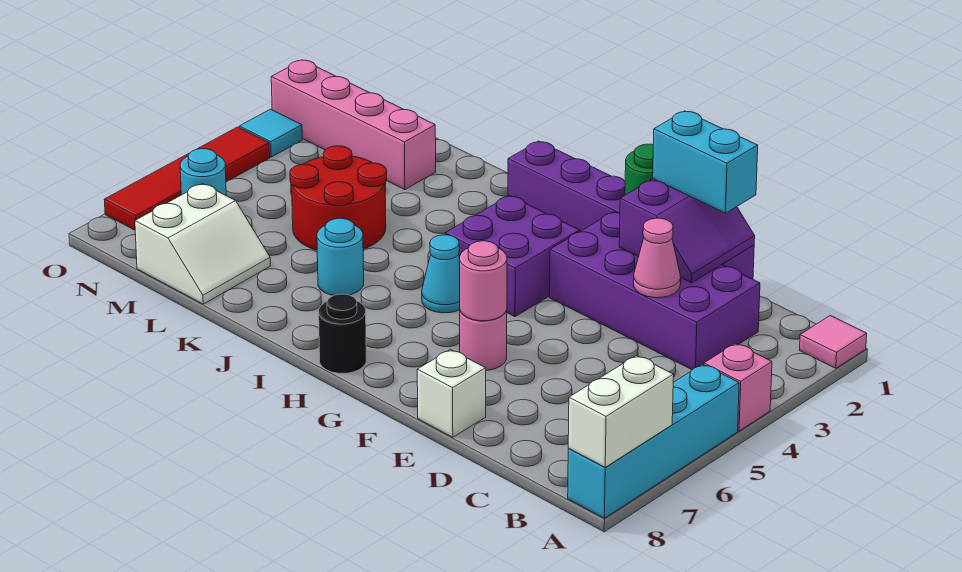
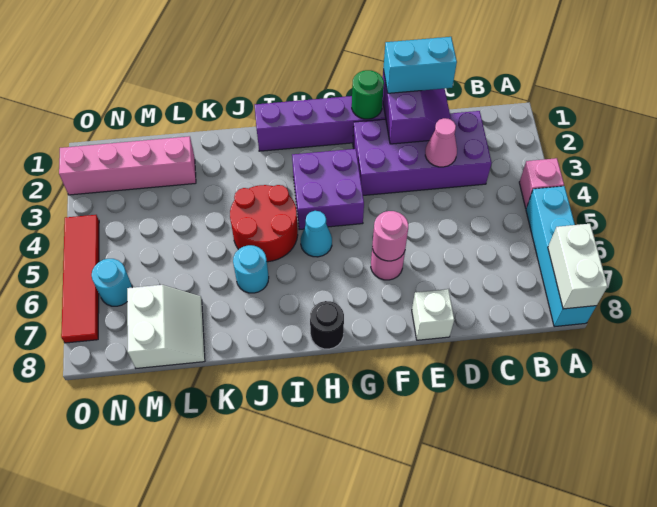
pink 1x1 tile [800,316,867,368] -> none
red 2x2 round brick [290,146,387,250] -> red 2x2 round brick moved to [230,185,298,262]
cyan 1x1 tile [239,109,302,157] -> none

